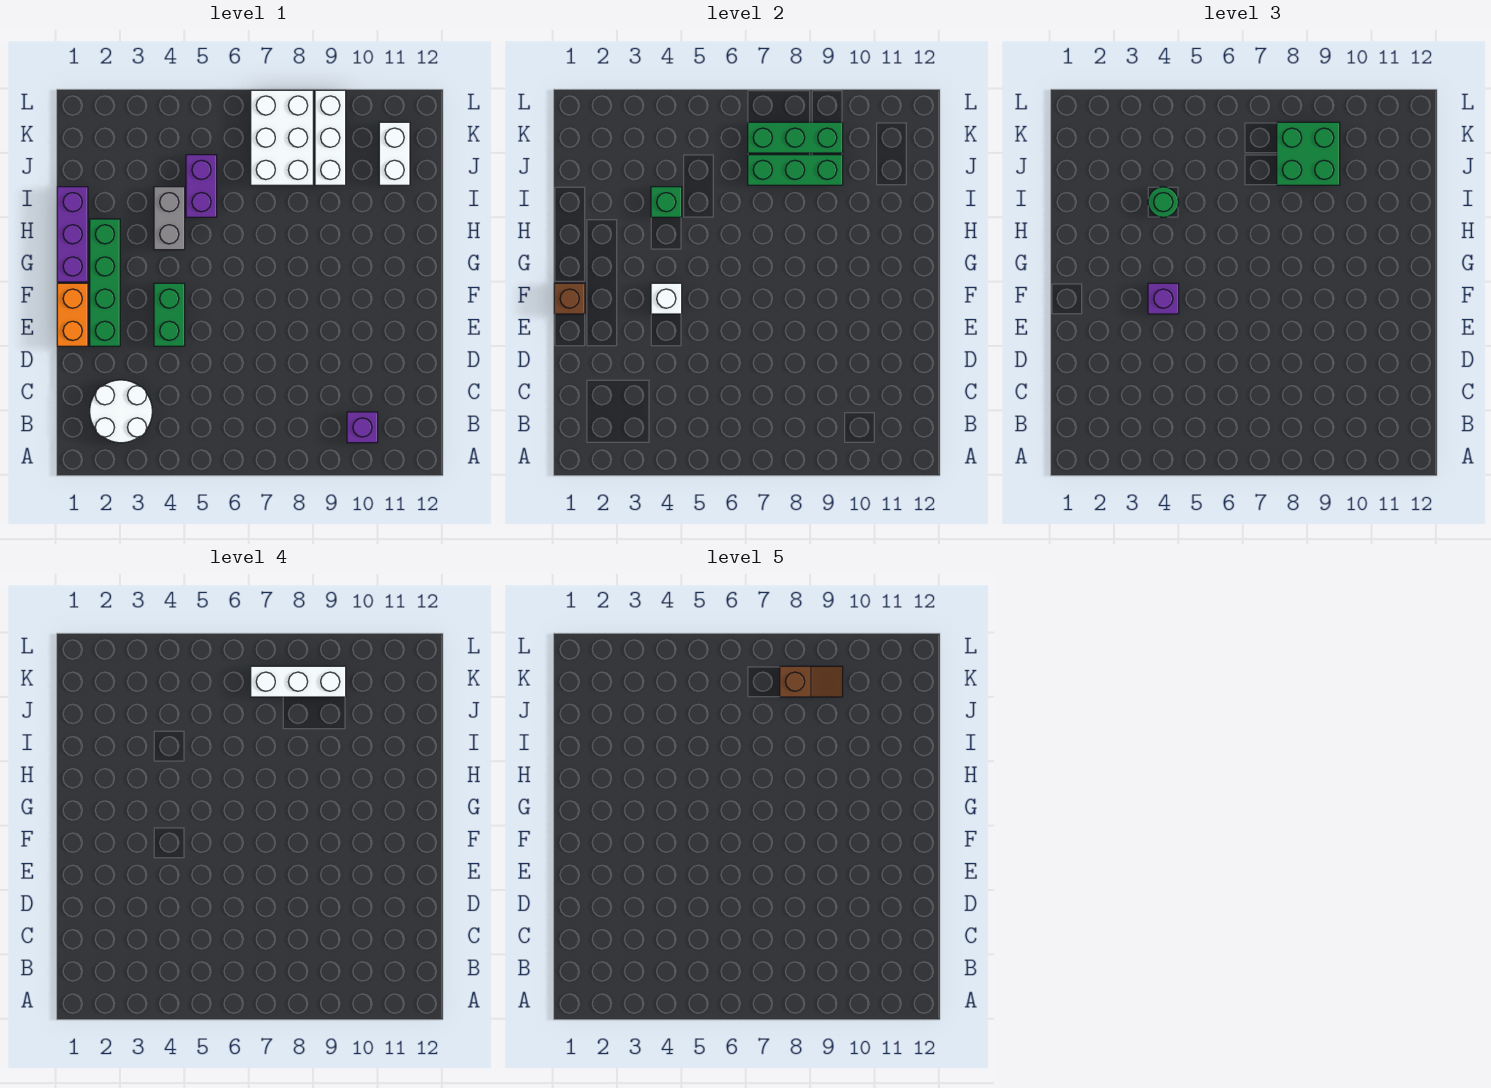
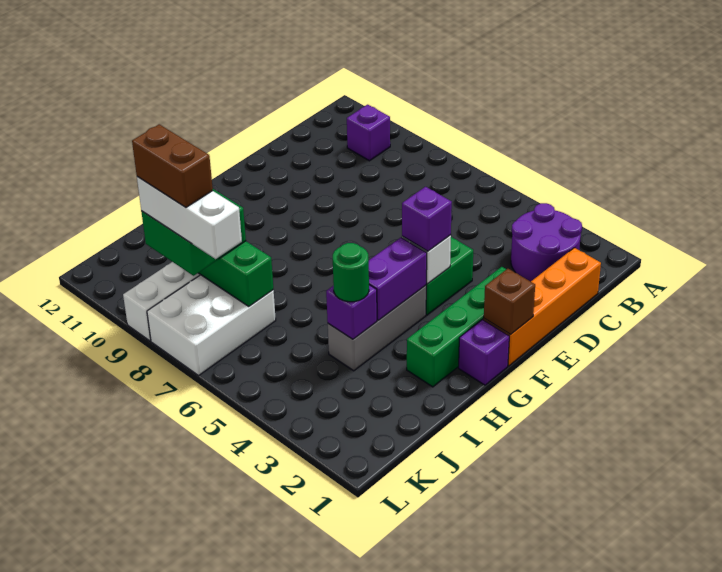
white 2x2 round brick [90,380,152,443] -> purple 2x2 round brick [511,203,582,282]
orange 1x2 brick [57,283,88,346] -> orange 1x4 brick [484,248,601,366]
purple 1x3 brick [57,187,88,282] -> purple 1x1 brick [459,320,509,385]
grey 1x2 brick [154,187,185,250] -> grey 1x3 brick [328,285,426,371]
green 1x1 brick [651,187,682,217] -> purple 1x1 brick [326,285,377,339]
purple 1x2 brick [186,155,217,217] -> purple 1x2 brick moved to [369,238,427,320]
white 1x2 brick [379,122,410,185] -> none
green 1x3 brick [748,122,843,153] -> none
brown 1x2 slope [780,666,843,697] -> brown 1x2 brick [132,124,213,207]

